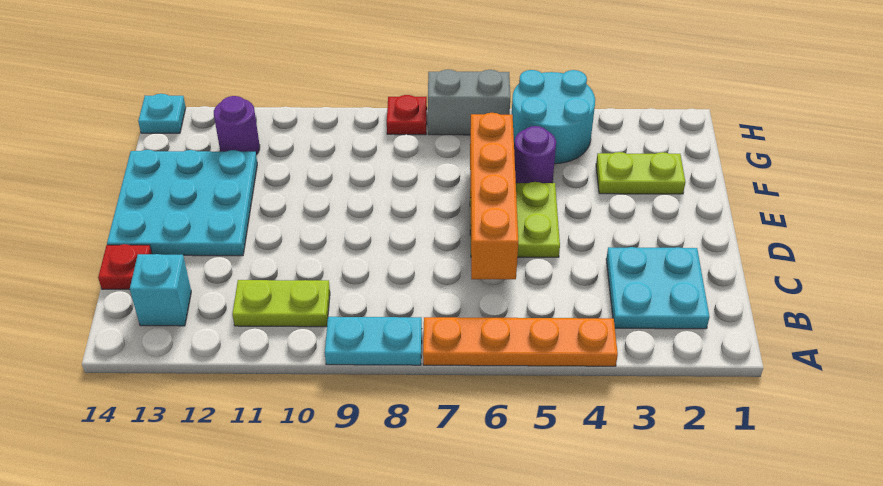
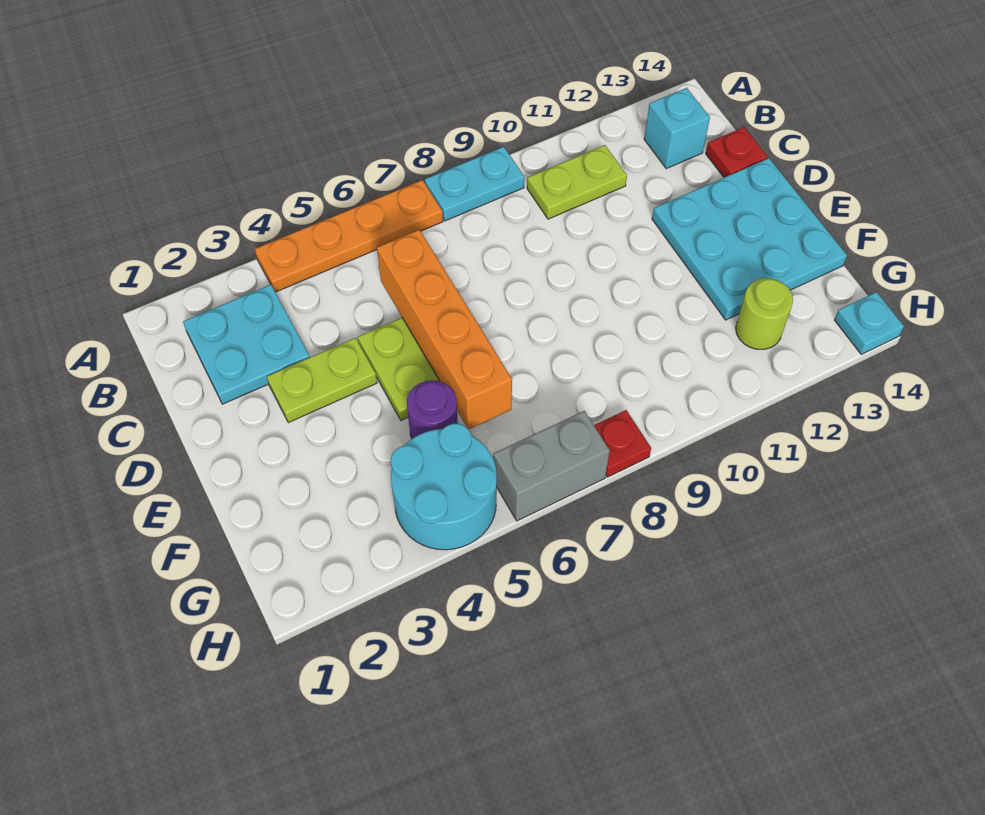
lime 1x2 plate [596,152,685,194] -> lime 1x2 plate moved to [267,338,377,423]
purple 1x1 round brick [214,96,260,155] -> lime 1x1 round brick [736,278,793,349]

